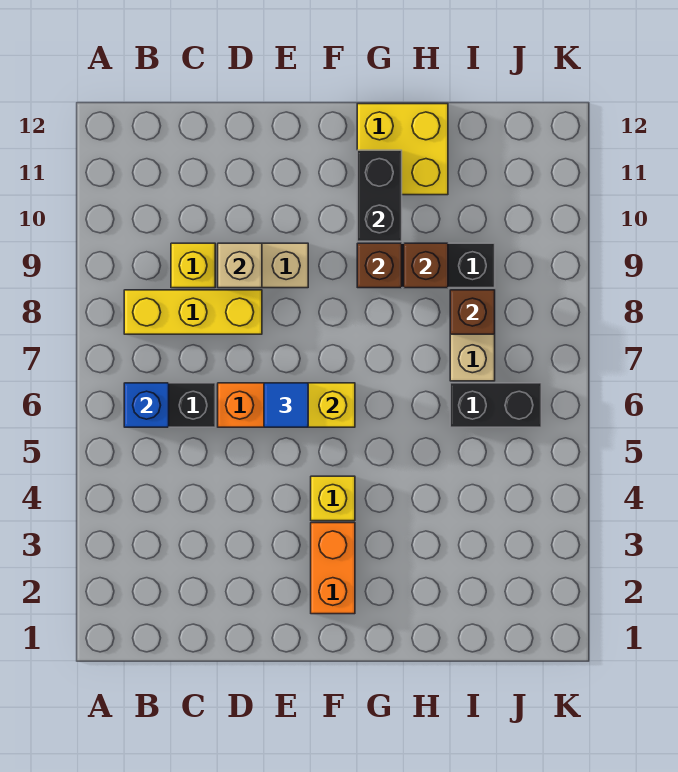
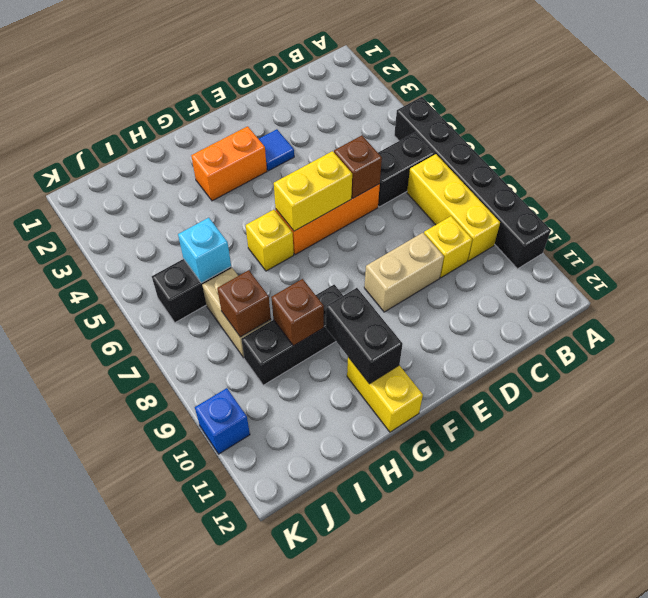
none -> black 1x6 brick [394,97,551,269]
blue 1x1 brick [124,383,169,427] -> blue 1x1 brick moved to [195,388,250,454]
yellow 1x3 brick [124,290,262,334] -> yellow 1x3 brick turned to [407,154,500,261]
tan 1x1 brick [218,243,262,288] -> none
blue 1x1 tile [264,383,308,427] -> blue 1x1 tile moved to [259,129,294,171]
orange 1x2 brick [311,523,355,614] -> orange 1x2 brick turned to [191,126,267,201]
yellow 1x1 brick [311,476,355,521] -> yellow 1x1 brick moved to [246,210,294,271]
brown 1x1 brick [357,243,402,288] -> brown 1x1 brick moved to [334,135,382,198]
yellow 2x2 brick [357,104,448,195] -> yellow 1x2 brick [347,357,423,432]
none -> cyan 1x1 brick [178,218,231,283]

